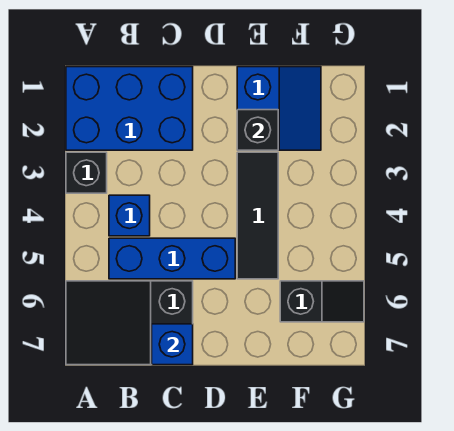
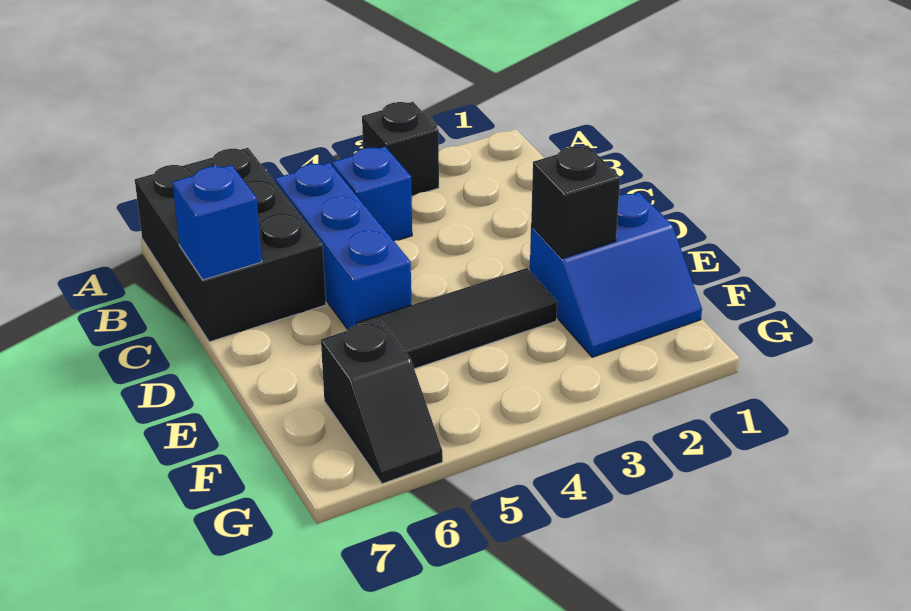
blue 2x3 brick [66,67,193,150] -> none
black 2x3 slope [66,281,193,365] -> black 2x3 brick [135,148,326,342]

